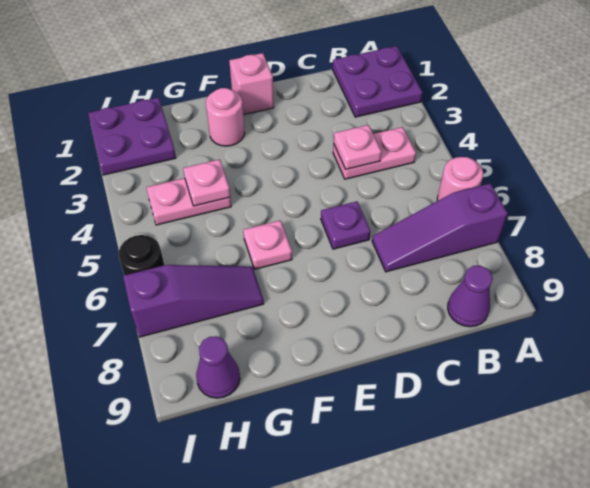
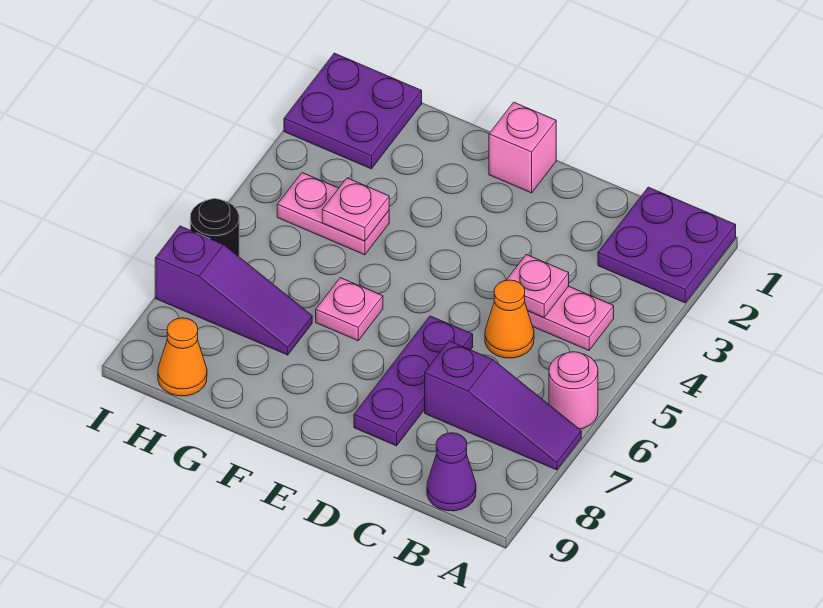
purple 1x3 slope [372,183,508,272] -> purple 1x3 slope turned to [425,341,581,470]
none -> orange 1x1 cone [485,280,534,358]
purple 1x1 plate [321,201,371,249] -> purple 1x3 plate [354,316,473,446]
pink 1x1 round brick [206,88,245,146] -> none
purple 1x1 cone [196,336,240,398] -> orange 1x1 cone [158,318,207,396]

